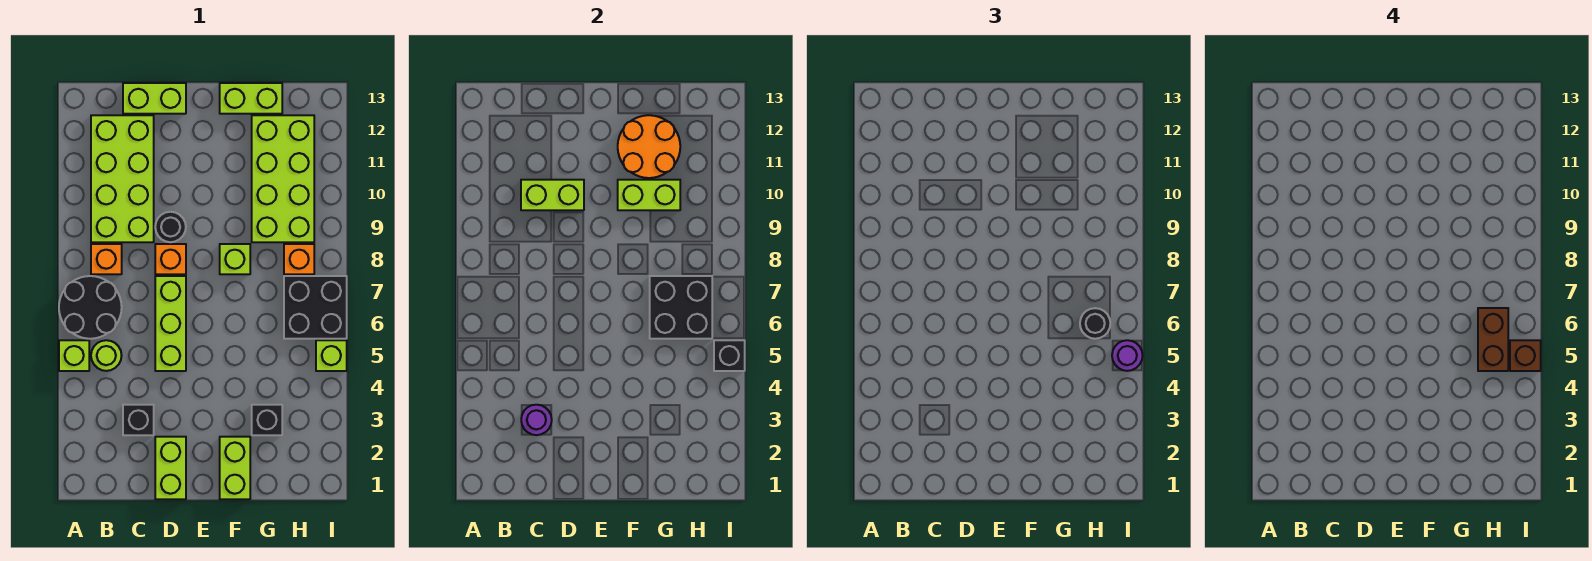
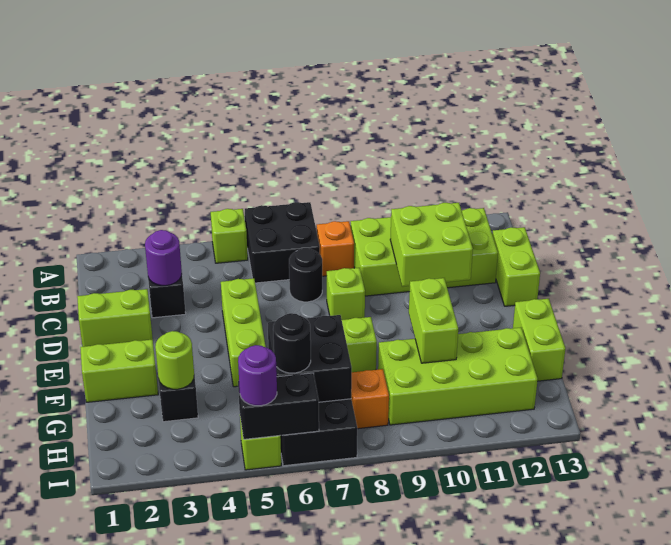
black 2x2 round brick [59,276,122,339] -> black 2x2 brick [245,202,320,283]
lime 1x1 round brick [91,340,122,371] -> lime 1x1 round brick moved to [155,331,194,389]
lime 1x2 brick [521,180,584,210] -> lime 2x2 brick [390,203,473,287]
lime 1x3 brick [155,276,186,371] -> lime 1x3 brick turned to [221,278,266,387]
orange 1x1 brick [155,244,186,274] -> lime 1x1 brick [327,268,365,320]
black 1x1 round brick [155,212,186,242] -> black 1x1 round brick moved to [289,248,322,302]
orange 2x2 round brick [618,115,680,178] -> none
brown 1x2 brick [1478,308,1508,371] -> none
black 1x1 brick [714,340,745,371] -> black 1x2 brick [238,373,319,439]
brown 1x1 brick [1510,340,1541,371] -> none

